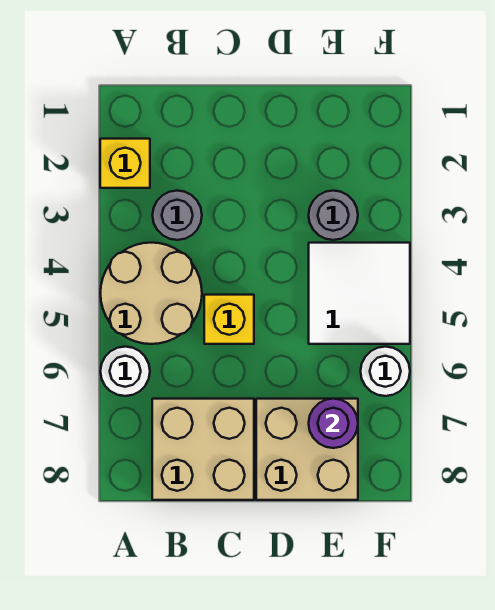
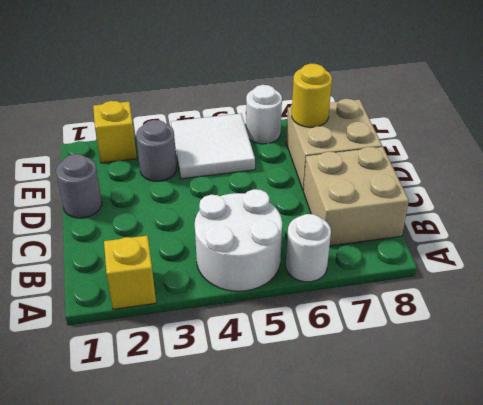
tan 2x2 round brick [100,243,202,344] -> white 2x2 round brick [195,189,282,291]
grey 1x1 round brick [152,191,202,240] -> grey 1x1 round brick moved to [56,154,102,218]
yellow 1x1 brick [204,295,254,344] -> yellow 1x1 brick moved to [93,101,137,163]
purple 1x1 round brick [309,399,358,448] -> yellow 1x1 round brick [292,64,332,127]

